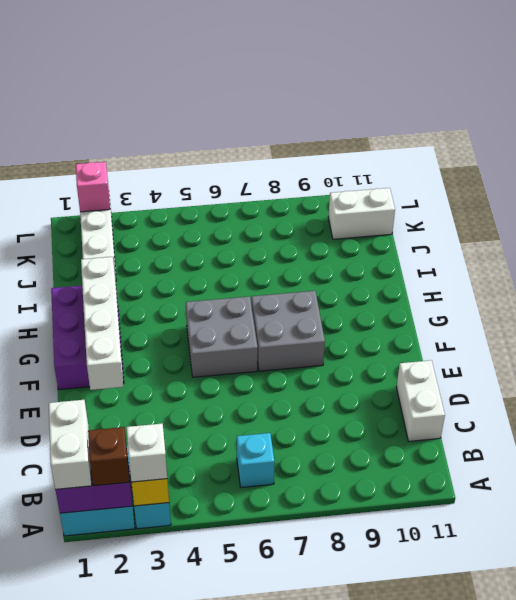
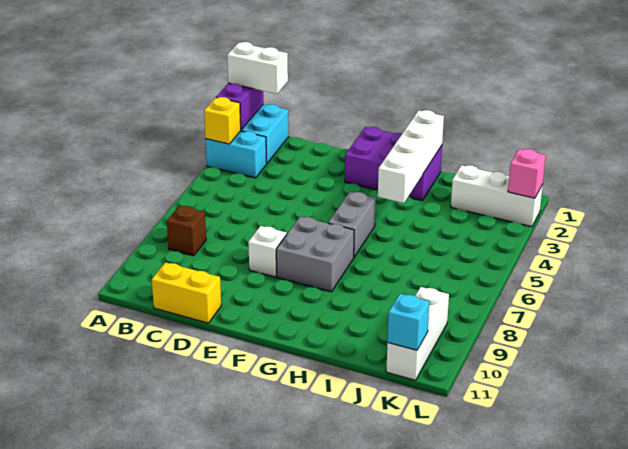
brown 1x1 brick [88,427,130,486] -> brown 1x1 brick moved to [167,206,206,256]
white 1x1 brick [126,424,167,482] -> white 1x1 brick moved to [248,226,287,277]
cyan 1x1 brick [237,433,275,487] -> cyan 1x1 brick moved to [387,294,429,350]
white 1x2 brick [396,360,445,441] -> yellow 1x2 brick [152,262,221,323]
white 1x4 brick [81,257,123,390] -> white 1x4 brick turned to [378,110,444,203]
grey 2x2 brick [186,296,258,377] -> grey 1x2 brick [328,192,376,257]
white 1x2 brick [328,188,395,239] -> white 1x3 brick [386,287,449,380]

